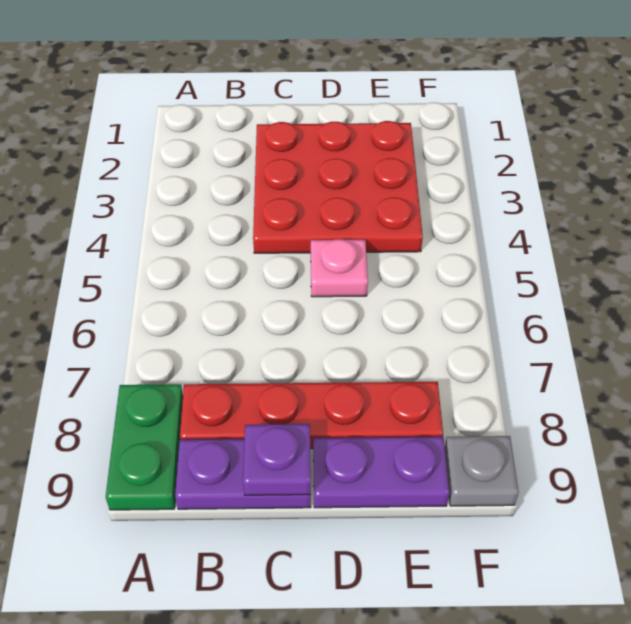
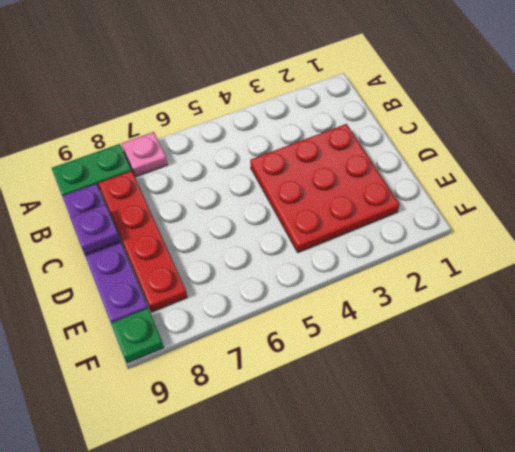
pink 1x1 plate [311,239,368,297] -> pink 1x1 plate moved to [122,132,168,177]
grey 1x1 plate [445,436,519,506] -> green 1x1 plate [111,308,164,363]

